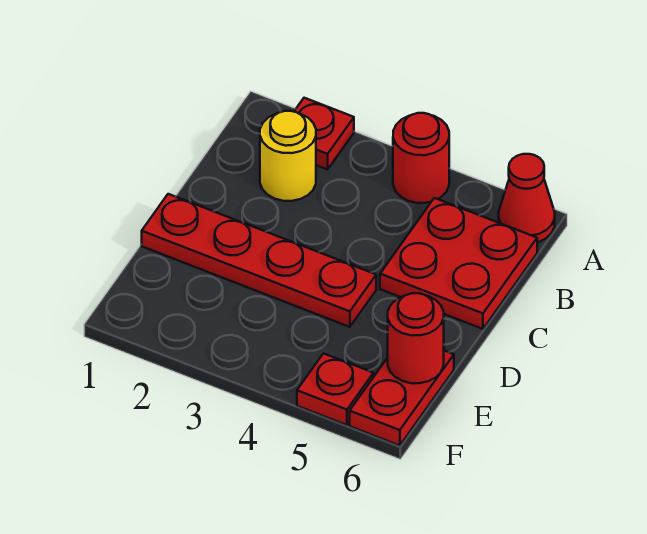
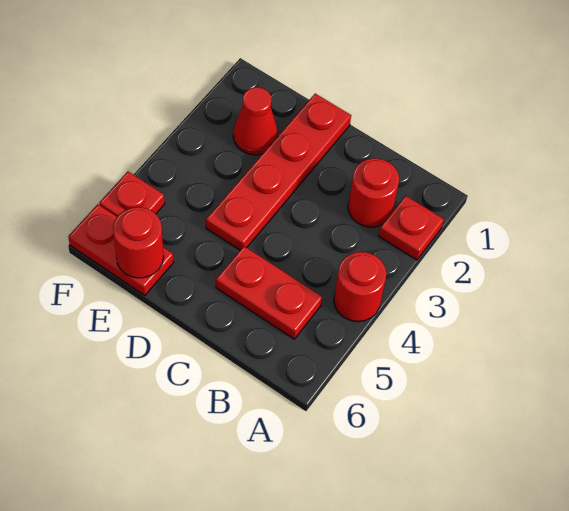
red 1x1 cone [499,154,555,242] -> red 1x1 cone moved to [233,87,278,155]
yellow 1x1 round brick [260,111,316,201] -> red 1x1 round brick [348,158,399,227]
red 2x2 plate [380,198,537,329] -> red 1x2 plate [216,246,322,339]

